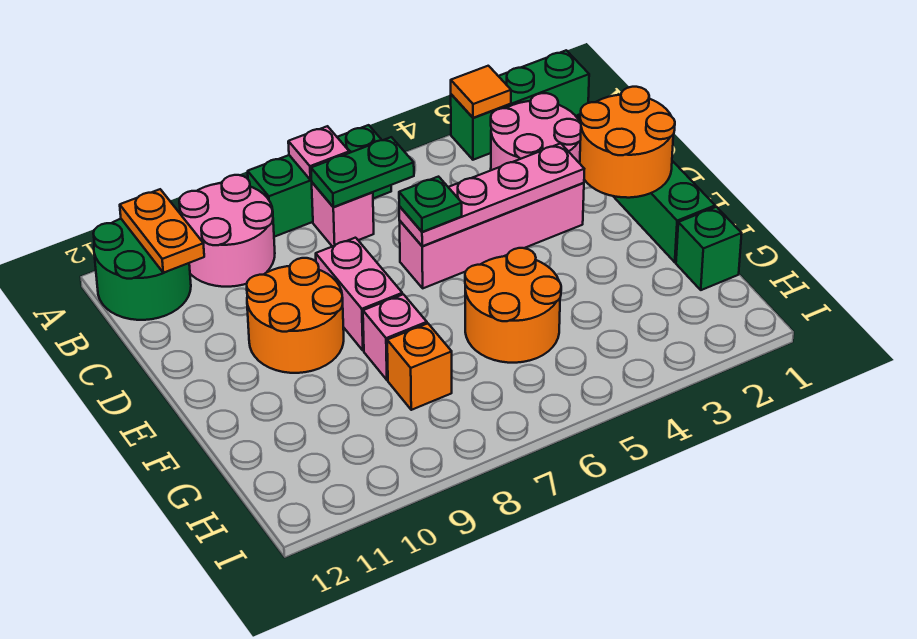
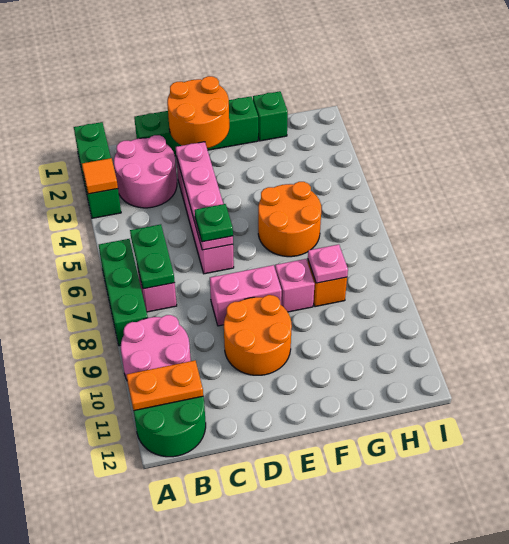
pink 1x1 plate [288,126,349,180] -> pink 1x1 plate moved to [308,244,348,283]

